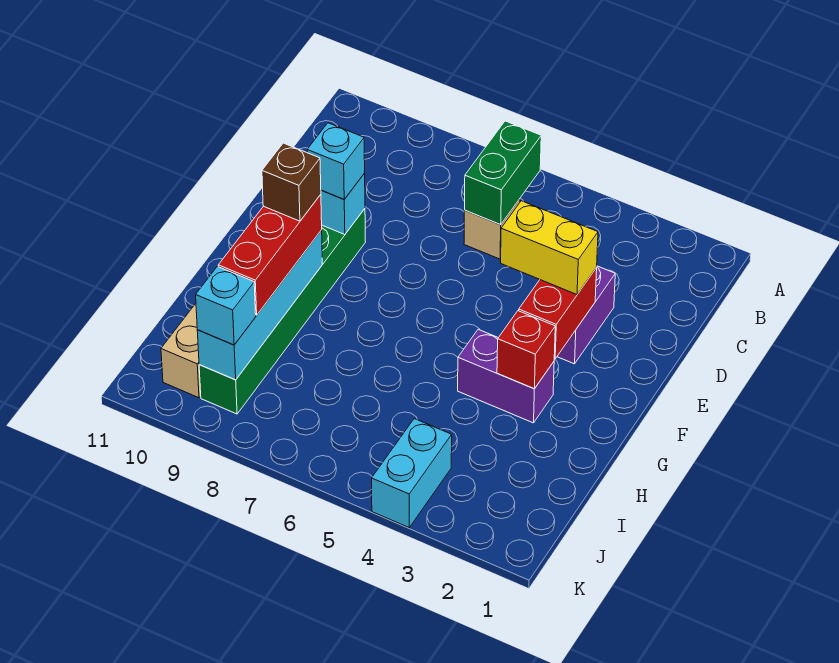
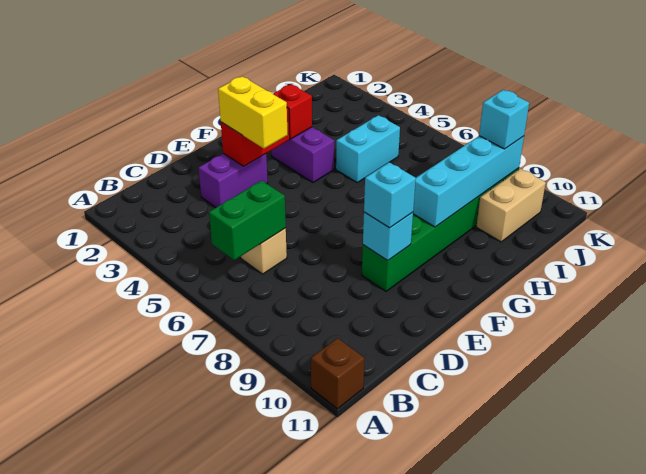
red 1x3 brick [218,195,322,315] -> none
brown 1x1 brick [262,143,321,221] -> brown 1x1 brick moved to [311,338,364,409]
cyan 1x2 brick [372,419,452,527] -> cyan 1x2 brick moved to [336,115,400,182]

